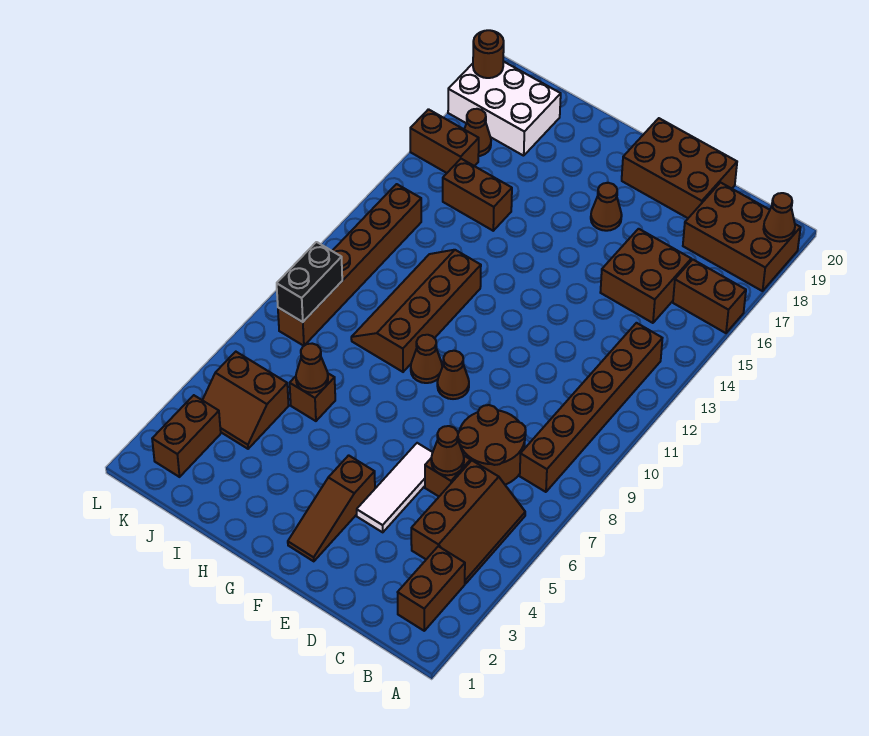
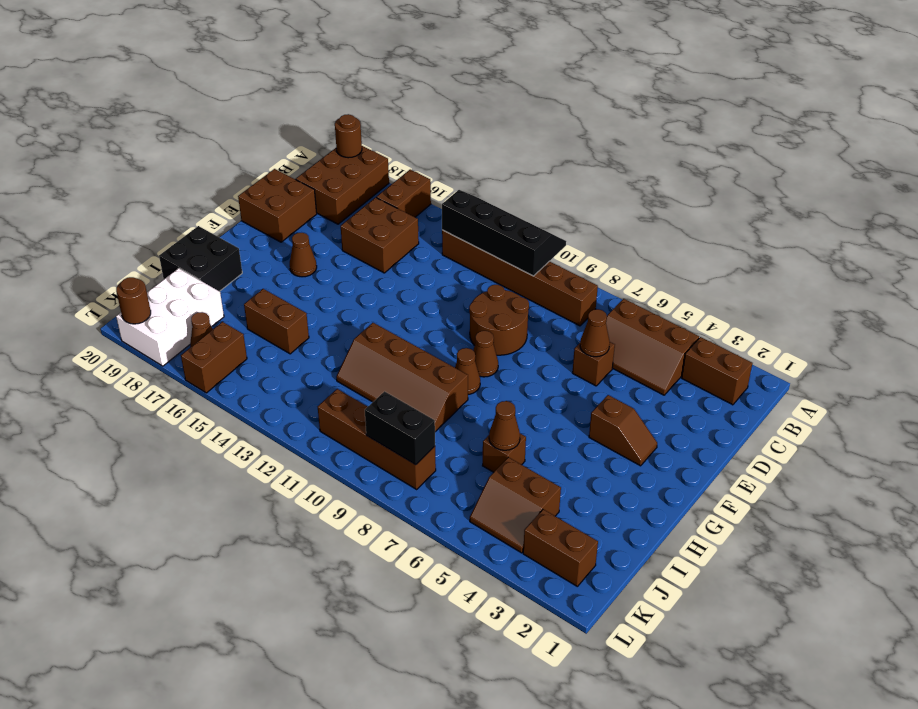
none -> black 2x4 slope [442,190,566,276]
brown 1x1 cone [764,193,795,242] -> brown 1x1 round brick [335,114,362,158]
brown 2x3 slope [411,461,525,584] -> brown 2x3 slope turned to [606,299,699,395]
brown 2x2 round brick [458,405,526,485] -> brown 2x2 round brick moved to [469,285,529,355]
brown 2x3 brick [622,118,737,218] -> brown 2x2 brick [238,169,317,242]
white 1x3 tile [357,443,433,532] -> none
brown 1x3 slope [288,455,375,561] -> brown 1x2 slope [589,395,657,466]
none -> black 2x2 brick [159,226,242,291]
brown 1x2 brick [443,159,512,231] -> brown 1x2 brick turned to [244,289,309,354]
brown 2x2 slope [203,352,289,449] -> brown 2x2 slope turned to [470,457,561,553]
brown 1x6 brick [278,184,421,346] -> brown 1x4 brick [318,389,436,489]

